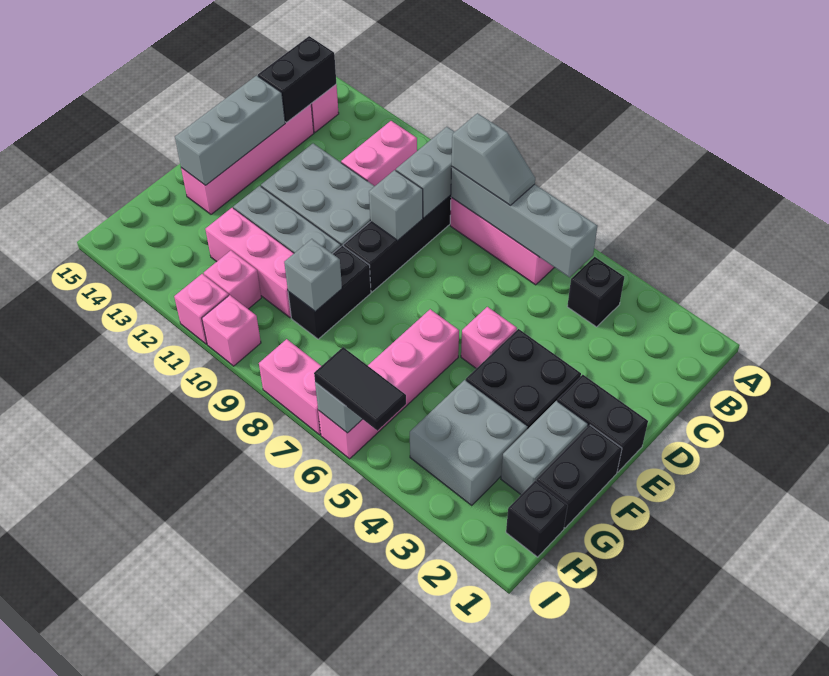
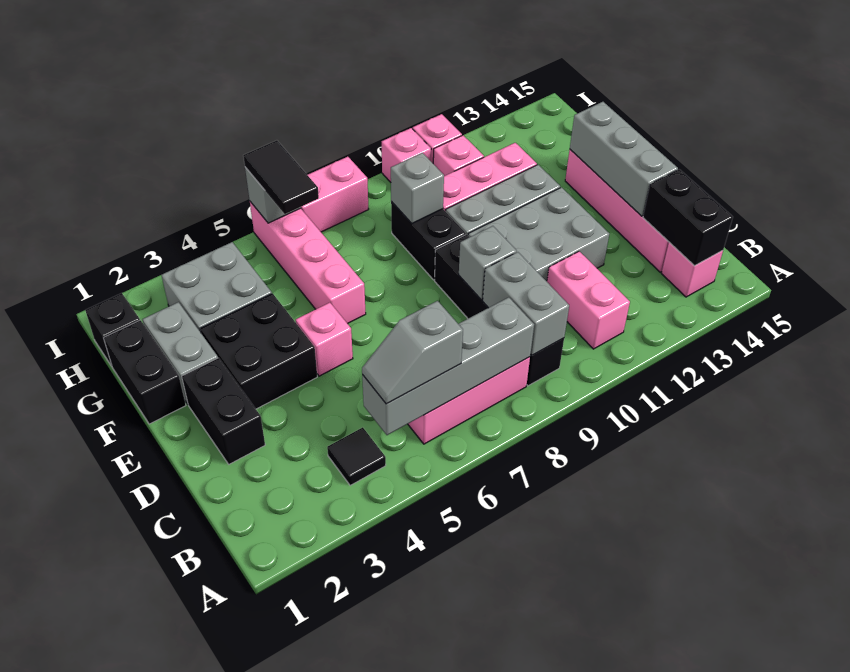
black 1x1 brick [567,257,624,327] -> black 1x1 tile [327,427,386,486]
grey 1x2 slope [452,113,535,205] -> grey 1x2 slope moved to [362,301,463,404]
black 1x2 brick [557,375,648,472] -> black 1x2 brick turned to [182,358,265,464]
black 1x2 tile [314,347,406,431] -> black 1x2 tile turned to [243,140,319,214]

